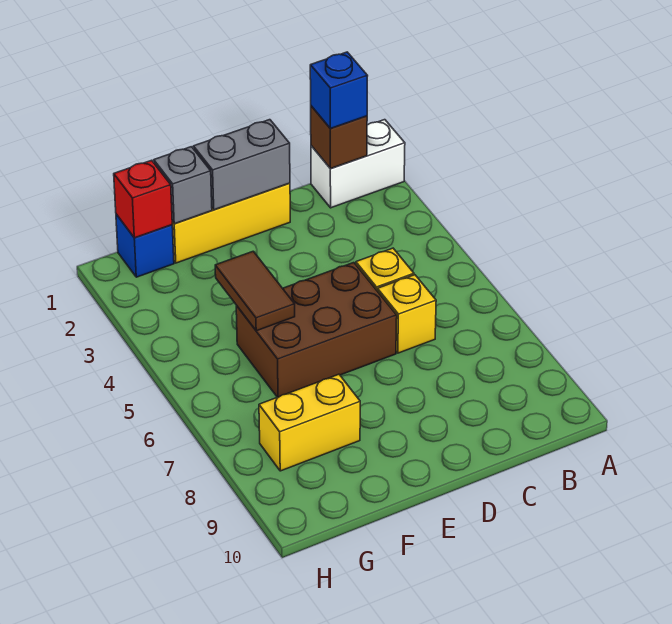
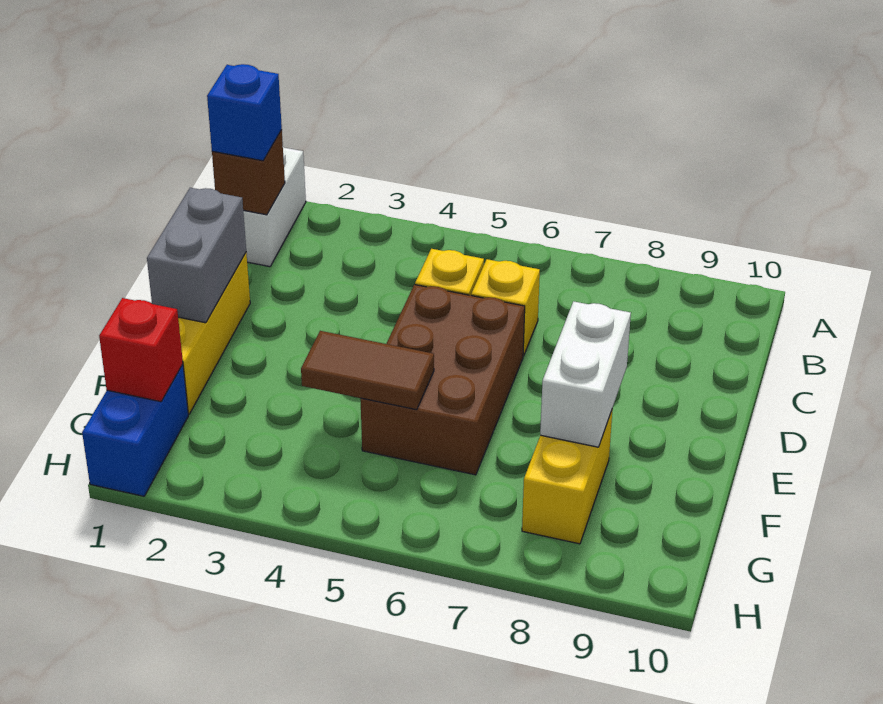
none -> white 1x2 brick [540,301,631,447]
grey 1x1 brick [154,147,212,224] -> none
blue 1x1 brick [116,214,174,277] -> blue 1x2 brick [82,365,188,496]

